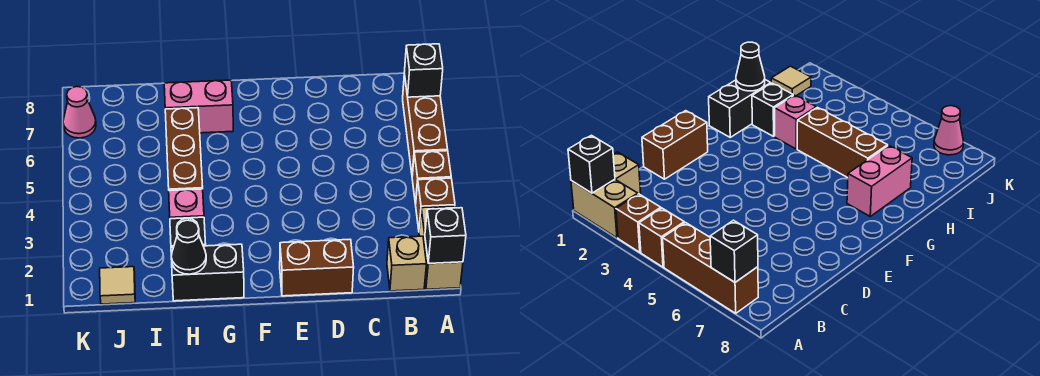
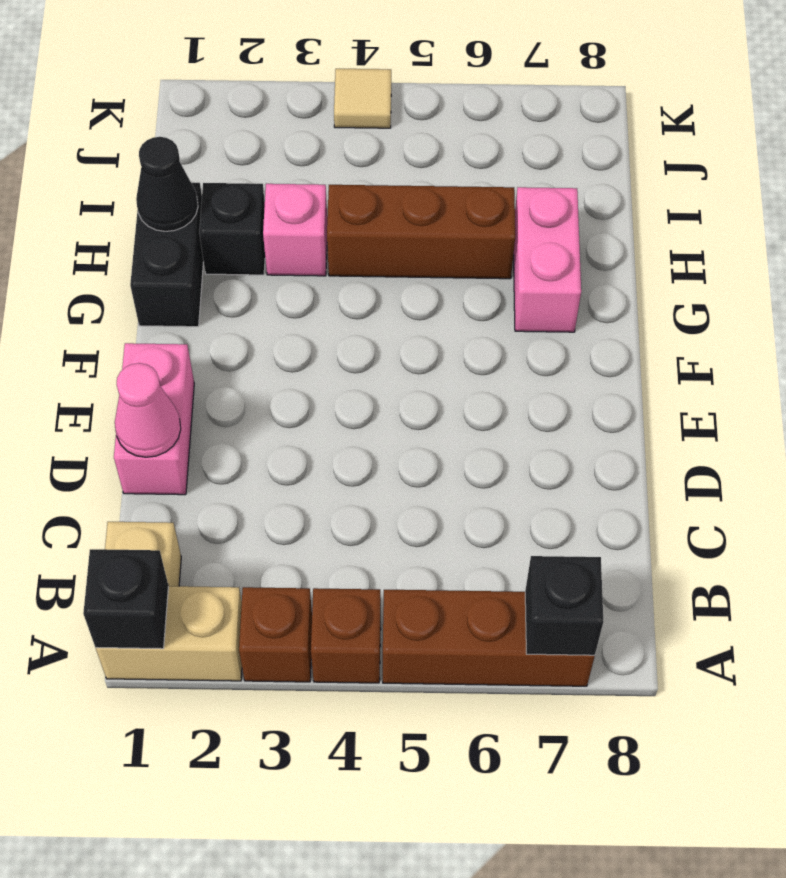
brown 1x2 brick [280,239,354,296] -> pink 1x2 brick [114,343,194,495]
tan 1x1 tile [100,267,135,304] -> tan 1x1 tile moved to [334,69,391,128]
pink 1x1 cone [63,87,96,138] -> pink 1x1 cone moved to [115,363,181,457]

